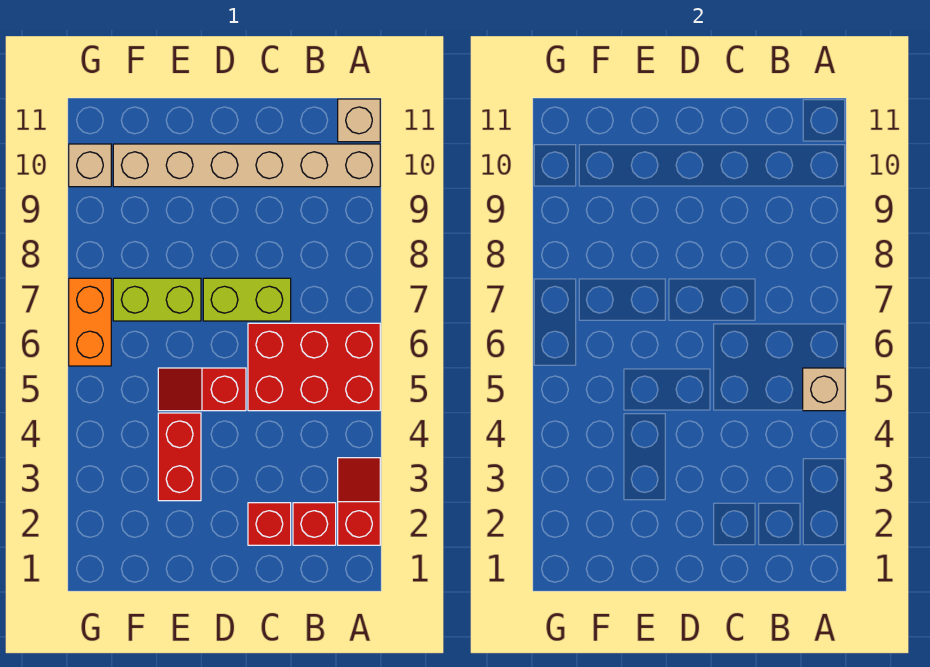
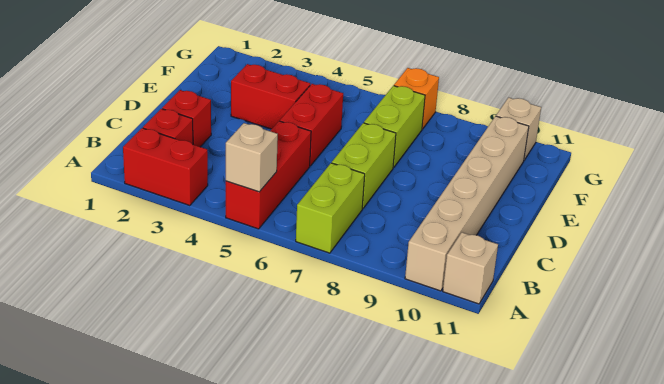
red 1x2 slope [338,458,380,545] -> red 1x2 brick [123,128,208,206]
red 2x3 brick [248,323,380,411] -> red 1x3 brick [226,121,311,229]
none -> lime 1x2 brick [296,163,365,253]
red 1x2 slope [158,368,246,411] -> red 1x2 brick [280,84,343,166]
orange 1x2 brick [69,278,111,366] -> orange 1x1 brick [394,68,439,129]

